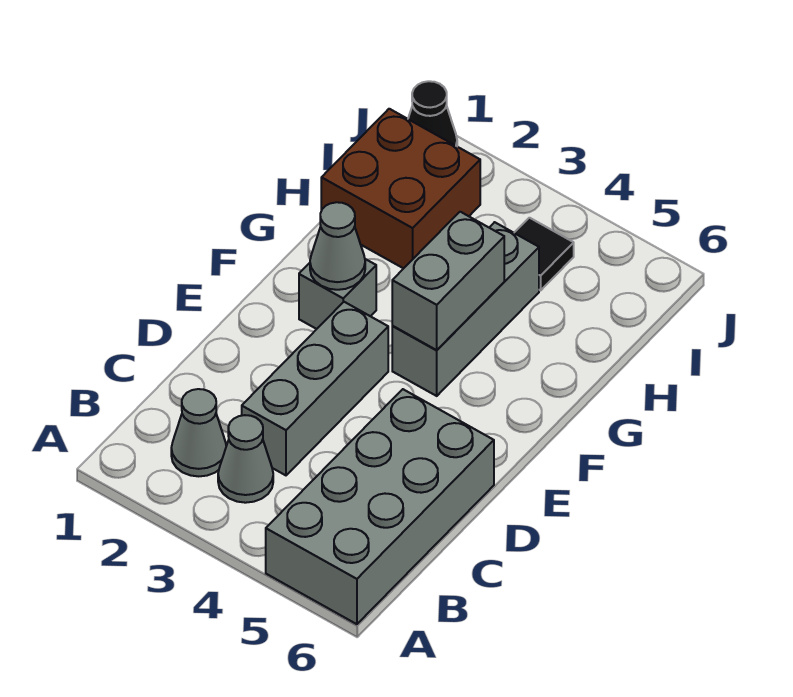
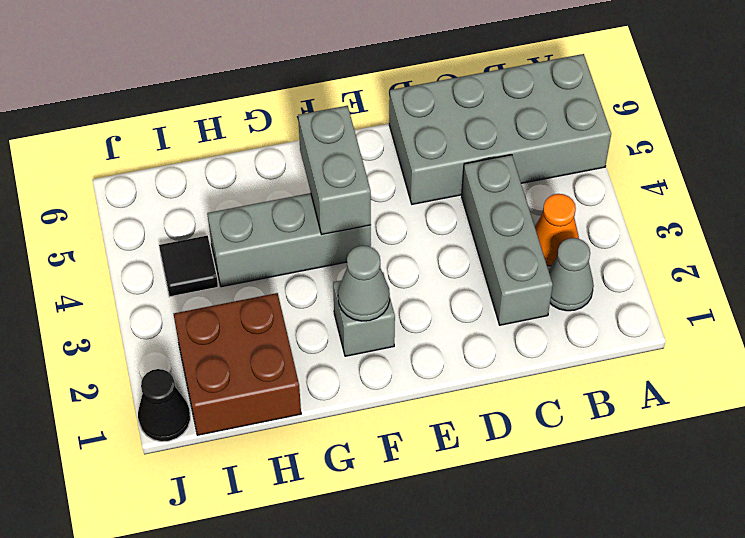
grey 1x1 cone [218,415,273,503] -> orange 1x1 cone [535,194,579,266]
grey 1x3 brick [242,302,388,475] -> grey 1x3 brick turned to [462,155,553,325]
grey 1x2 brick [392,212,504,350] -> grey 1x2 brick turned to [298,106,371,234]

